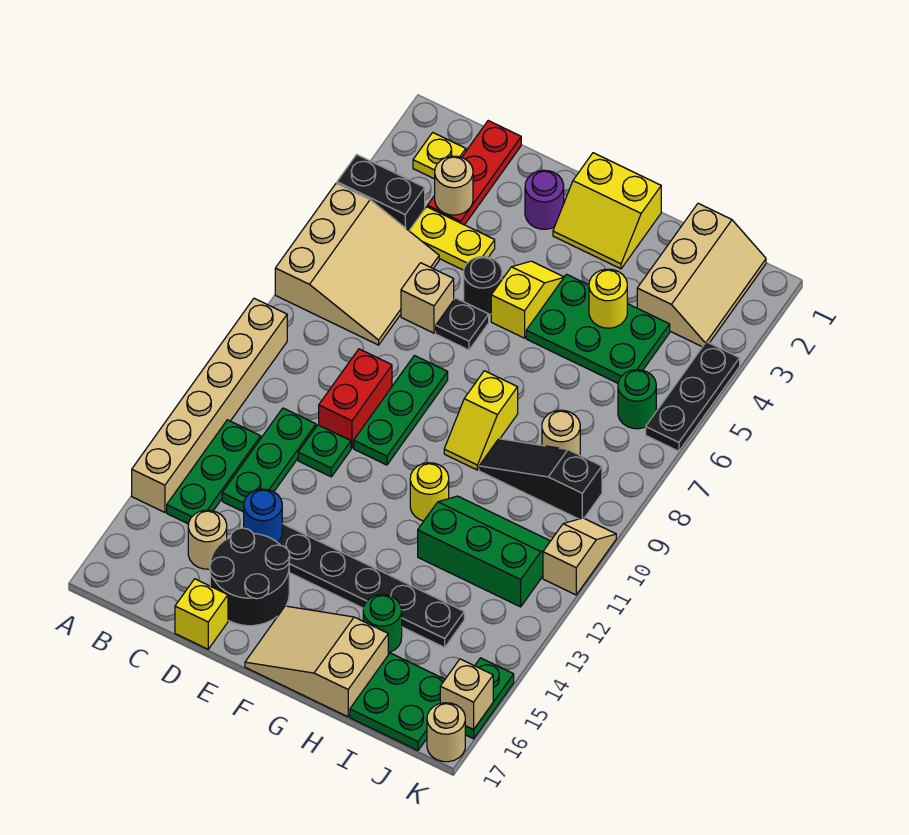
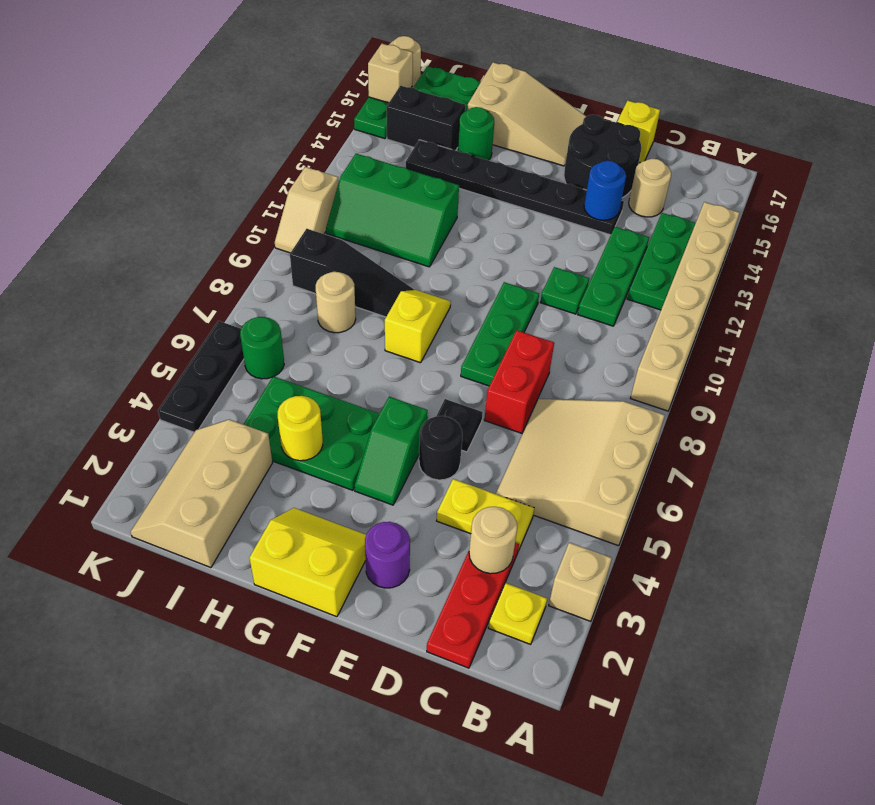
black 1x2 brick [337,155,425,231] -> black 1x2 brick moved to [387,86,465,151]
tan 1x1 brick [401,263,454,333] -> tan 1x1 brick moved to [549,542,612,621]
red 1x2 brick [319,349,392,448] -> red 1x2 brick moved to [484,330,554,433]
yellow 1x2 slope [491,261,564,338] -> green 1x2 slope [355,397,428,505]
yellow 1x1 round brick [410,463,449,521] -> none

